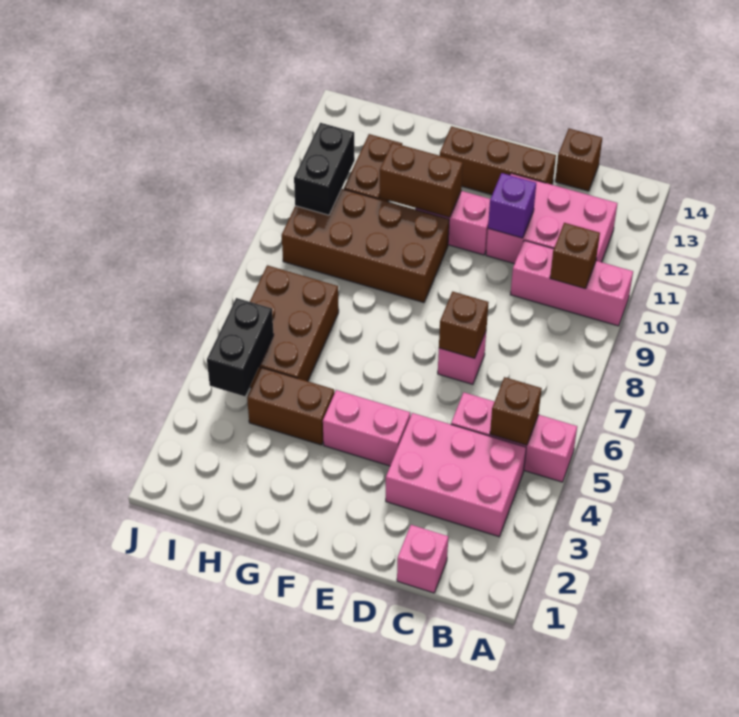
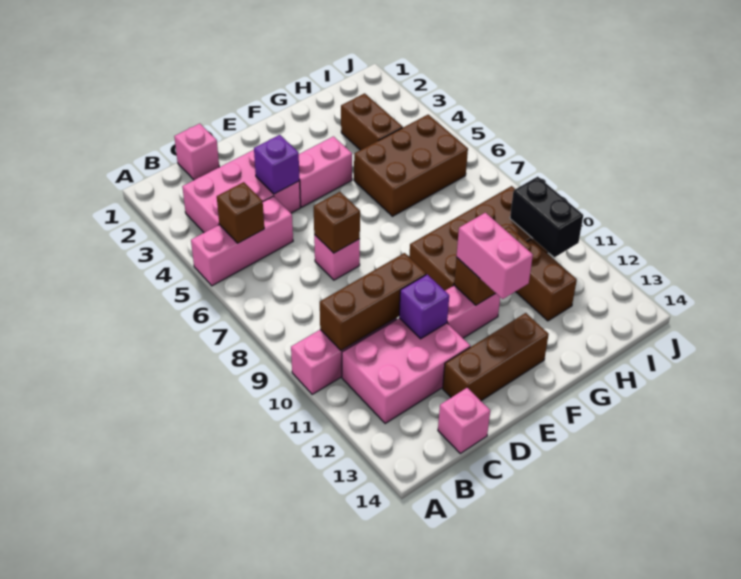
brown 1x1 brick [550,223,600,289] -> brown 1x3 brick [320,253,426,351]
brown 1x1 brick [555,129,602,191] -> pink 1x1 brick [438,388,490,453]
none -> purple 1x1 brick [254,135,300,194]
none -> pink 1x2 brick [456,213,533,299]
brown 1x2 brick [247,367,334,445] -> brown 1x2 brick turned to [341,93,403,150]
brown 2x3 brick [250,265,339,388] -> brown 2x3 brick turned to [354,115,468,216]
black 1x2 brick [207,298,274,396] -> none

